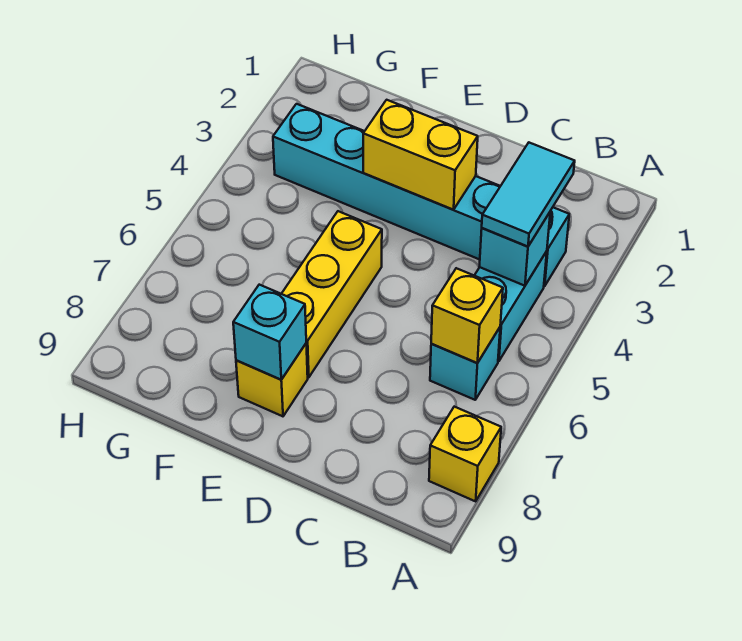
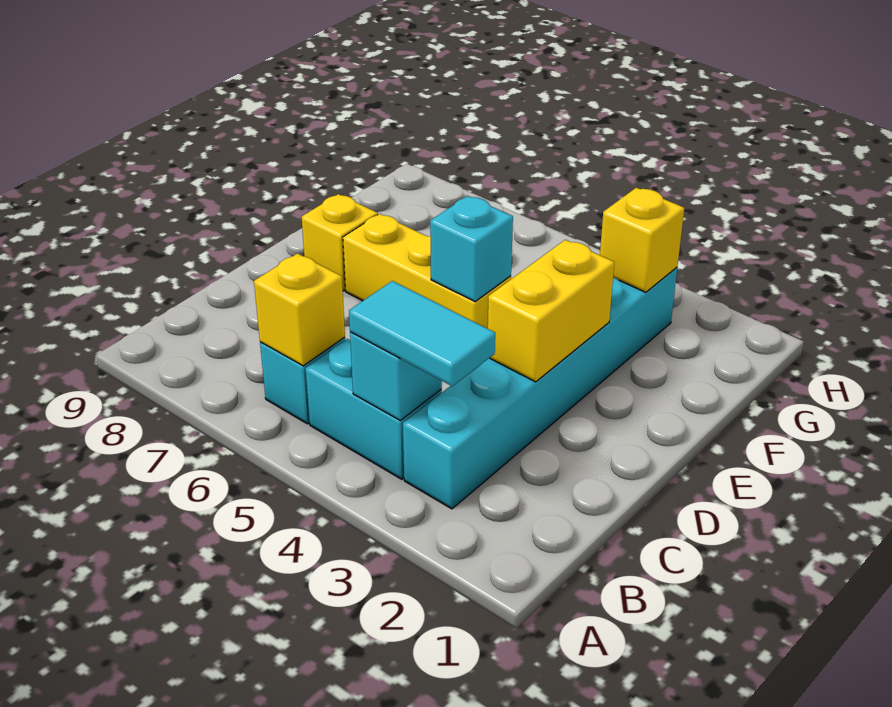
yellow 1x1 brick [429,407,501,501] -> yellow 1x1 brick moved to [600,188,684,292]
cyan 1x1 brick [233,285,306,380] -> cyan 1x1 brick moved to [430,196,513,301]

